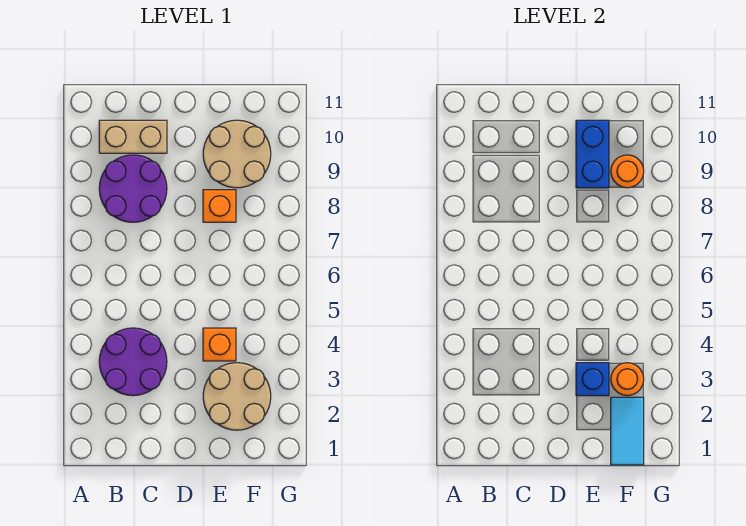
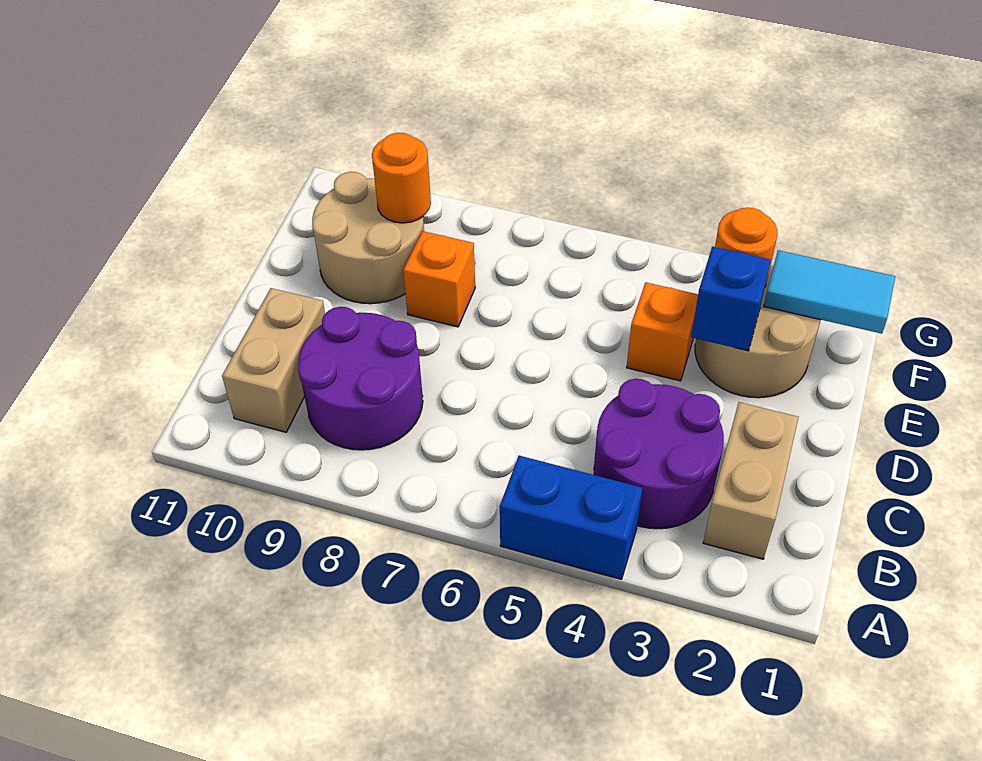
none -> tan 1x2 brick [703,402,799,559]
blue 1x2 brick [576,120,609,188] -> blue 1x2 brick moved to [500,456,643,579]

